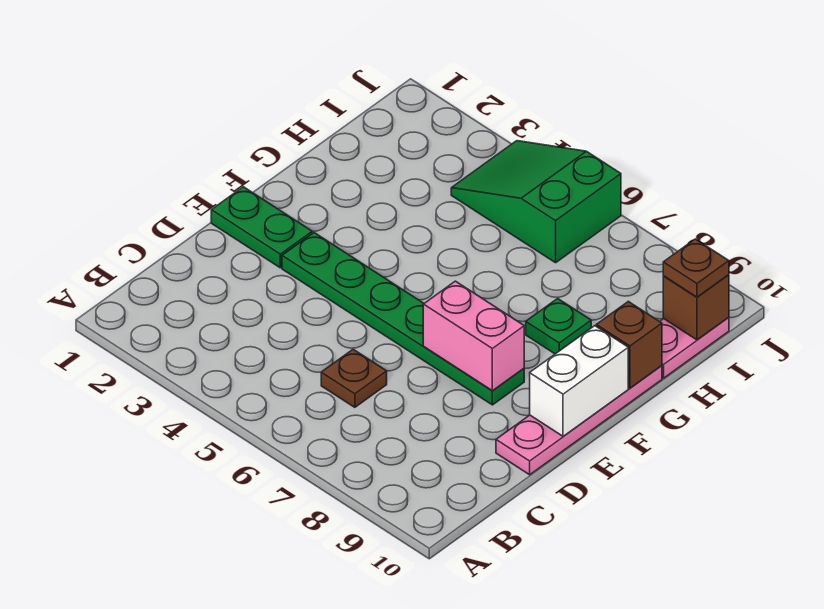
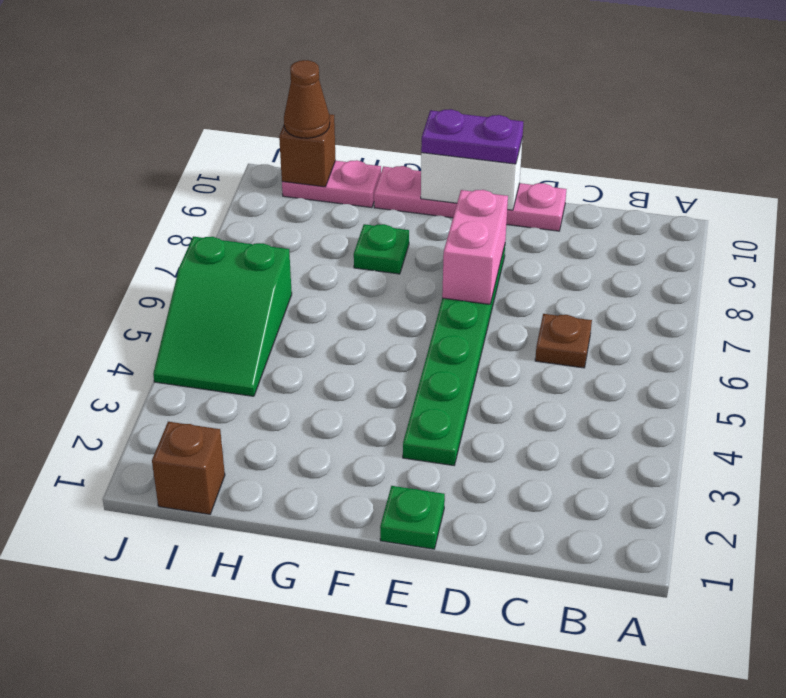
green 1x2 plate [211,187,312,268] -> green 1x1 plate [380,486,445,549]
none -> purple 1x2 plate [421,109,523,164]
brown 1x1 brick [596,301,662,388] -> brown 1x1 brick moved to [152,422,225,514]
brown 1x1 plate [663,239,729,297] -> brown 1x1 cone [284,60,330,138]

